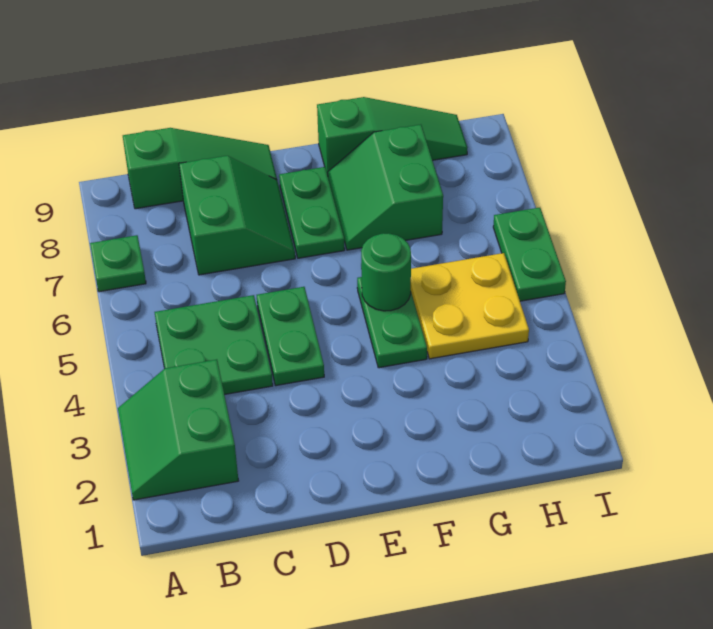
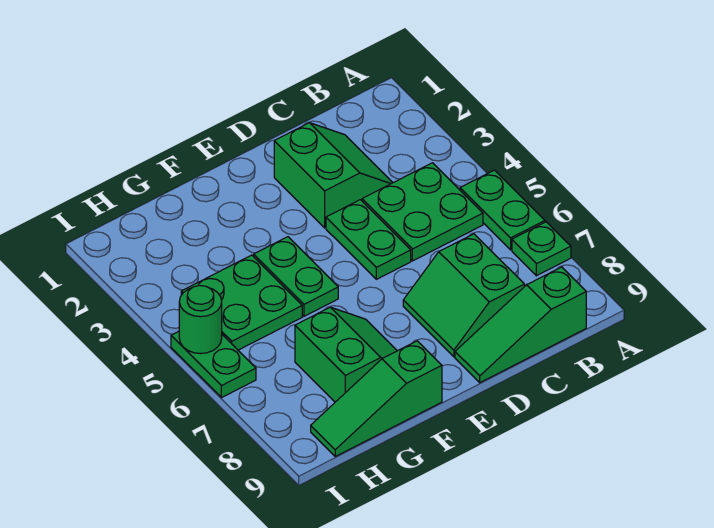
green 2x2 slope [118,359,239,500] -> green 2x2 slope moved to [274,123,393,228]
green 1x2 plate [279,167,345,258] -> green 1x2 plate moved to [460,170,545,250]
green 1x1 round brick [361,233,411,311] -> green 1x1 round brick moved to [179,285,222,354]
yellow 2x2 plate [411,253,529,359] -> green 2x2 plate [181,255,302,350]

